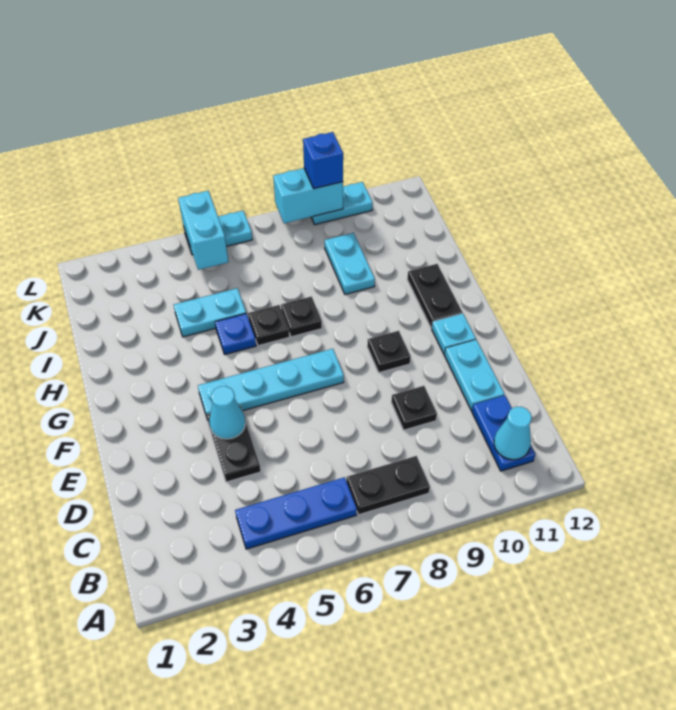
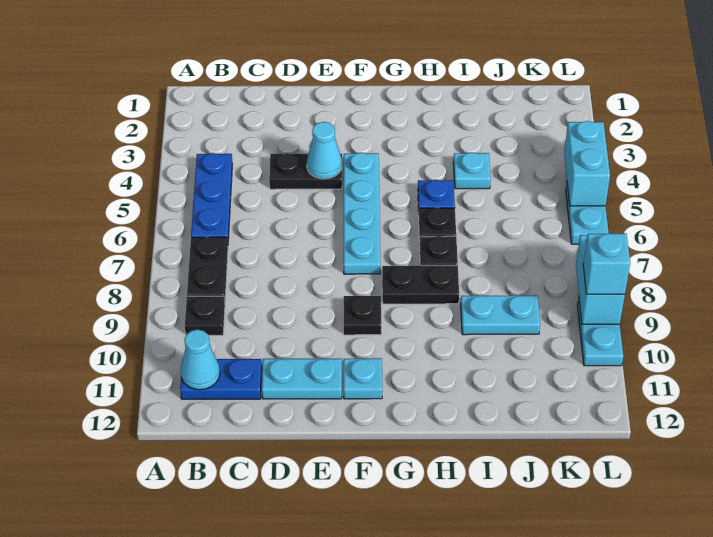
black 1x1 plate [391,386,437,430] -> black 1x1 plate moved to [185,296,225,335]
black 1x2 plate [407,264,462,328] -> black 1x2 plate moved to [382,266,459,304]
cyan 1x2 plate [174,288,246,337] -> cyan 1x1 plate [453,153,491,189]
cyan 1x2 brick [178,191,228,270] -> cyan 1x2 brick turned to [564,121,610,206]
blue 1x1 brick [303,132,343,189] -> cyan 1x1 brick [583,233,630,294]

